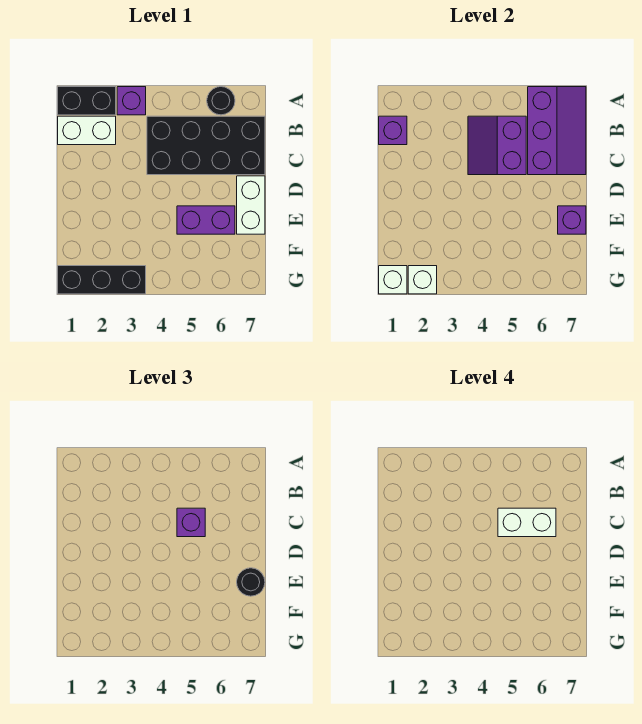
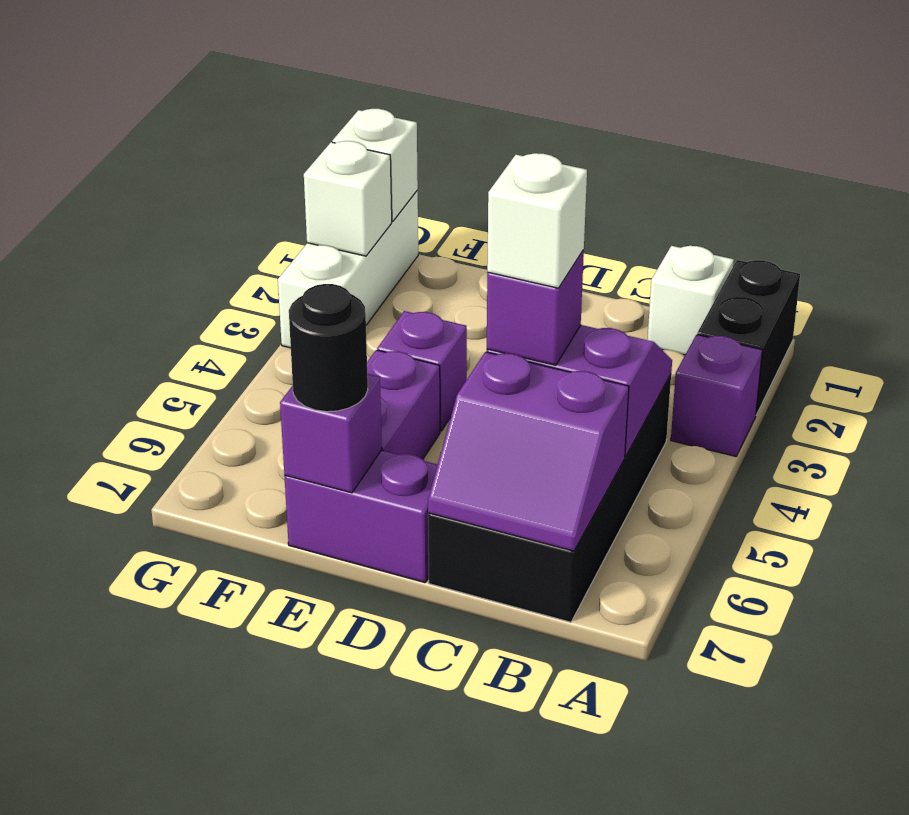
black 1x1 round brick [207,87,235,115] -> none
purple 2x3 slope [528,87,586,175] -> purple 2x2 slope [428,352,629,551]
white 1x2 brick [58,116,116,145] -> white 1x1 brick [647,246,734,355]
purple 1x1 brick [379,116,407,145] -> purple 1x1 brick moved to [377,311,467,431]
white 1x2 brick [498,508,556,537] -> white 1x1 brick [487,153,587,288]
white 1x2 brick [237,176,265,234] -> purple 1x2 brick [284,450,438,583]
black 1x3 brick [58,266,146,294] -> white 1x3 brick [278,191,418,348]

